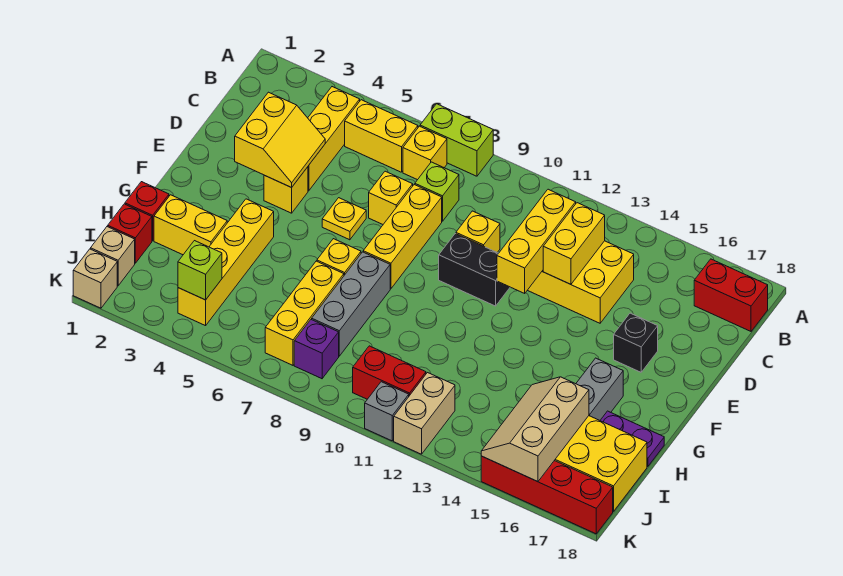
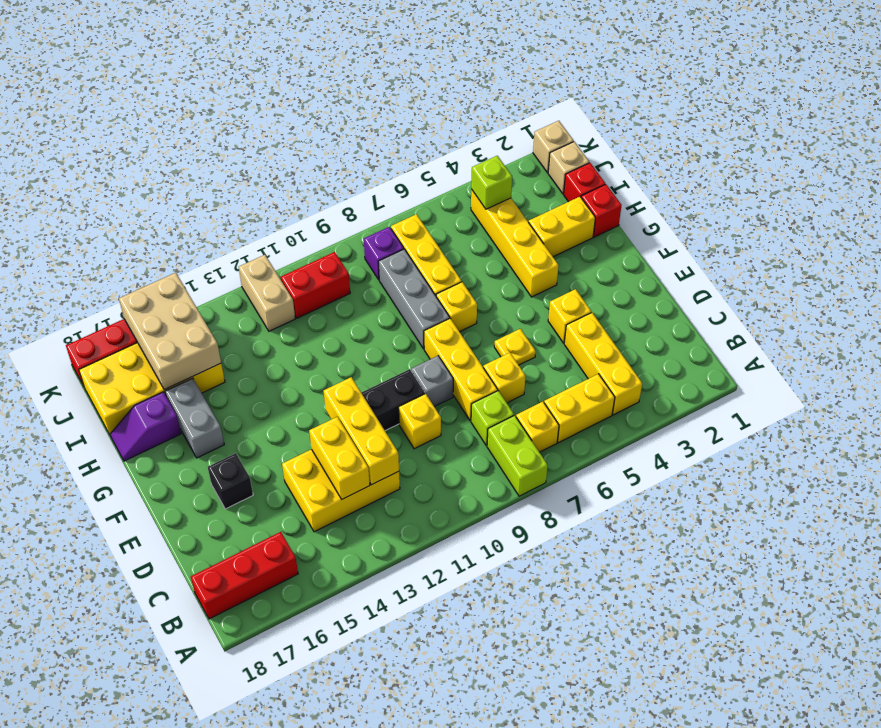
lime 1x2 brick [420,104,493,176] -> lime 1x2 brick turned to [487,415,548,496]
red 1x2 brick [694,259,768,331] -> red 1x3 brick [191,532,298,619]
yellow 2x2 slope [235,92,325,188] -> none
purple 1x2 plate [600,411,664,466] -> purple 1x2 slope [110,392,181,461]
tan 2x3 slope [481,377,589,482] -> tan 2x3 brick [119,273,221,390]
grey 1x1 brick [365,382,409,441] -> grey 1x1 brick moved to [411,356,453,407]

